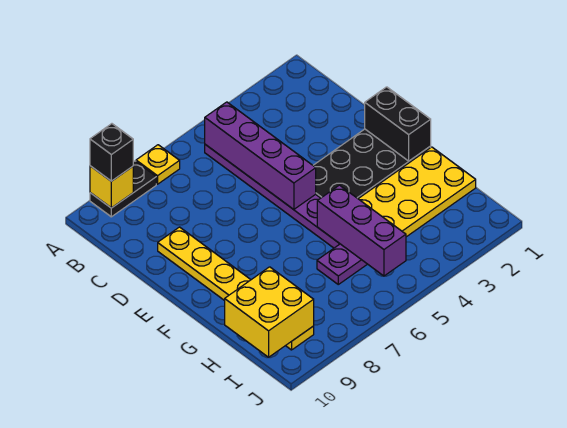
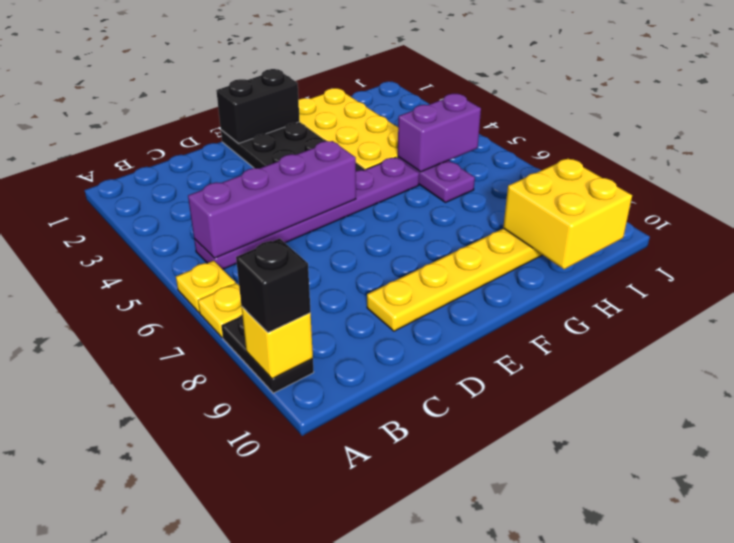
none -> yellow 1x1 plate [176,261,236,312]
purple 1x3 brick [317,185,406,276] -> purple 1x2 brick [398,94,481,172]

